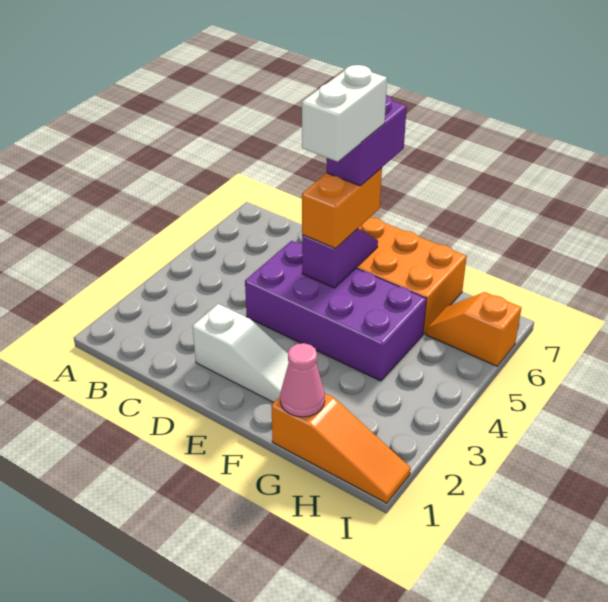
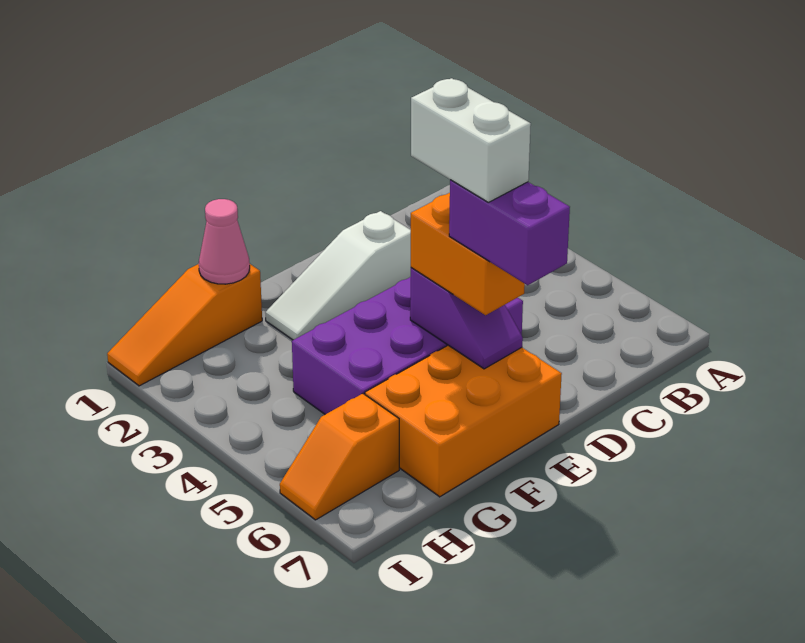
orange 1x2 slope [426,292,521,366] -> orange 1x2 slope turned to [280,394,399,520]

